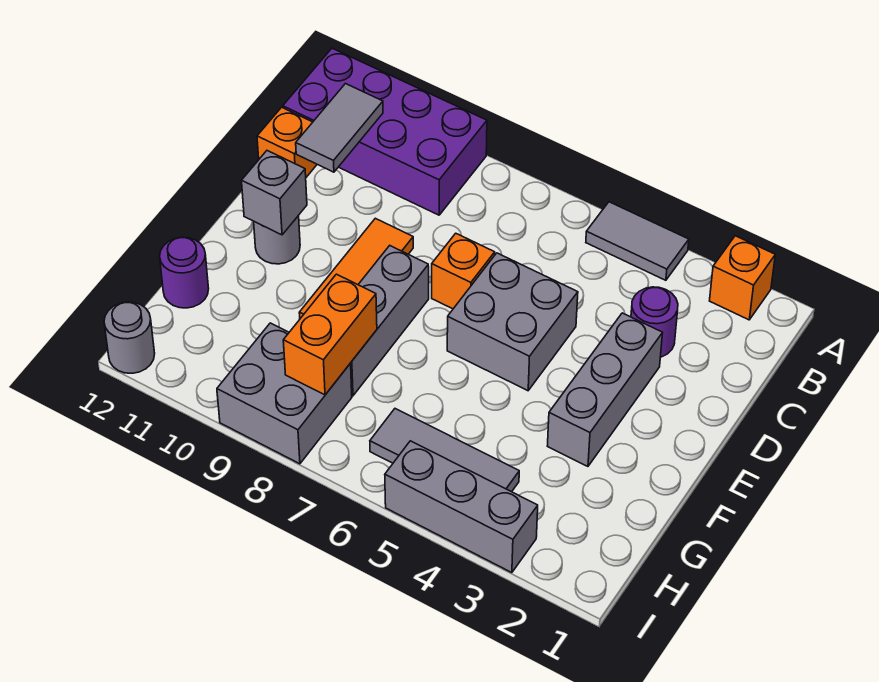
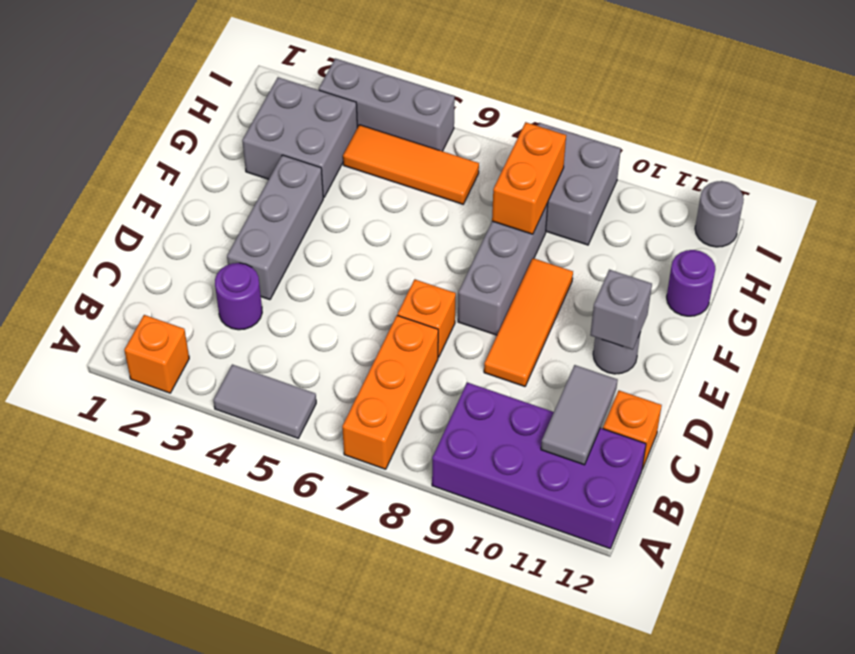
none -> orange 1x3 brick [342,315,438,469]
grey 2x2 brick [447,253,578,391] -> grey 2x2 brick moved to [242,77,357,197]
grey 1x3 tile [370,409,519,492] -> orange 1x3 tile [343,125,479,204]

